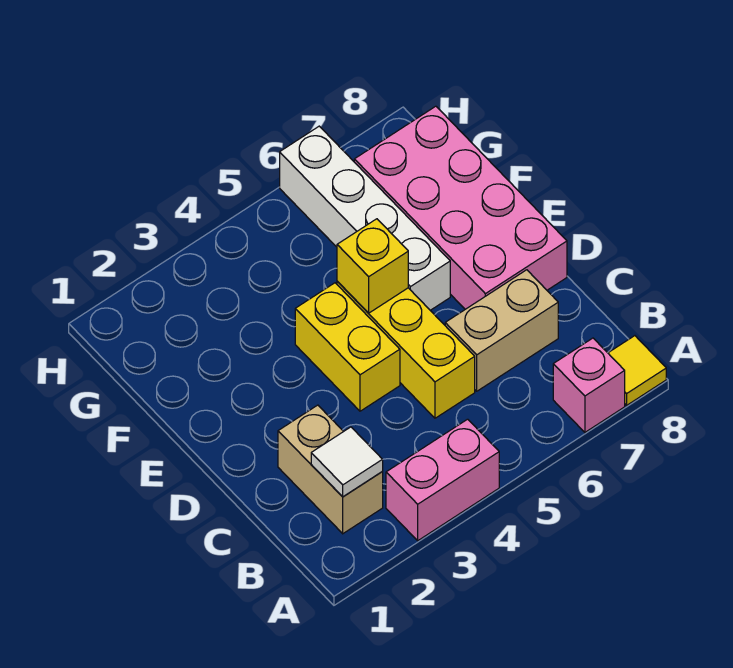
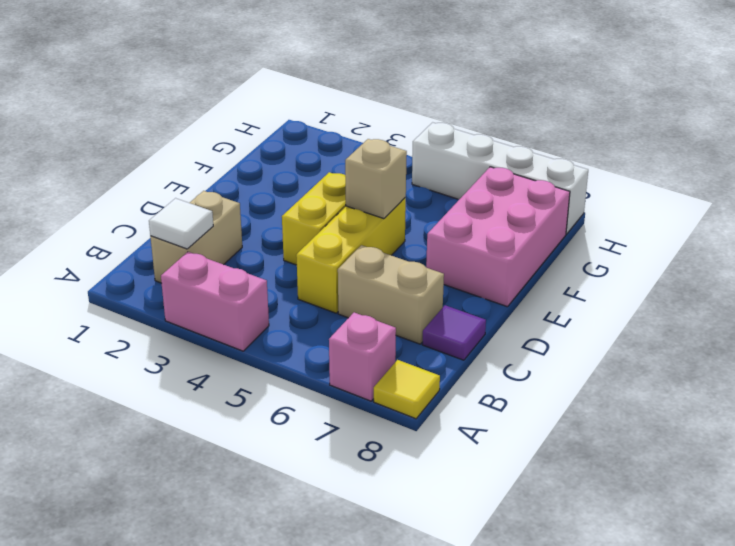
none -> purple 1x1 tile [422,305,486,360]
pink 2x4 brick [354,106,567,309] -> pink 2x3 brick [426,167,570,307]
yellow 1x1 brick [337,219,408,313] -> tan 1x1 brick [345,139,407,219]
white 1x4 brick [280,126,450,310] -> white 1x4 brick turned to [412,122,588,234]

